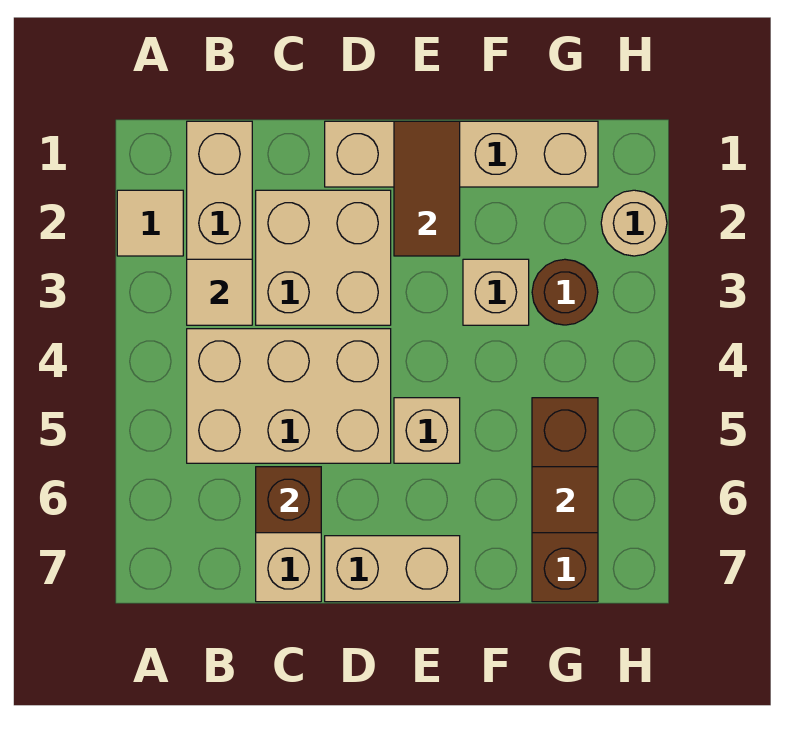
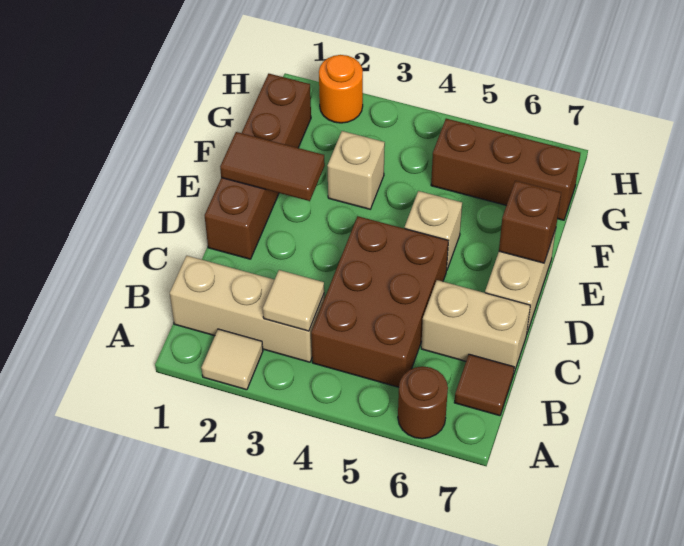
tan 2x3 brick [187,329,391,463] -> brown 2x3 brick [311,216,448,387]
tan 2x2 brick [256,190,391,325] -> none
brown 1x1 brick [256,467,321,533] -> brown 1x1 brick moved to [499,181,561,263]
tan 1x4 brick [325,121,598,187] -> brown 1x4 brick [205,74,311,259]
brown 1x1 round brick [532,259,598,325] -> brown 1x1 round brick moved to [398,367,448,439]
brown 1x1 tile [532,467,598,533] -> brown 1x1 tile moved to [454,354,514,416]
tan 1x1 round brick [601,190,667,256] -> orange 1x1 round brick [319,55,363,123]

